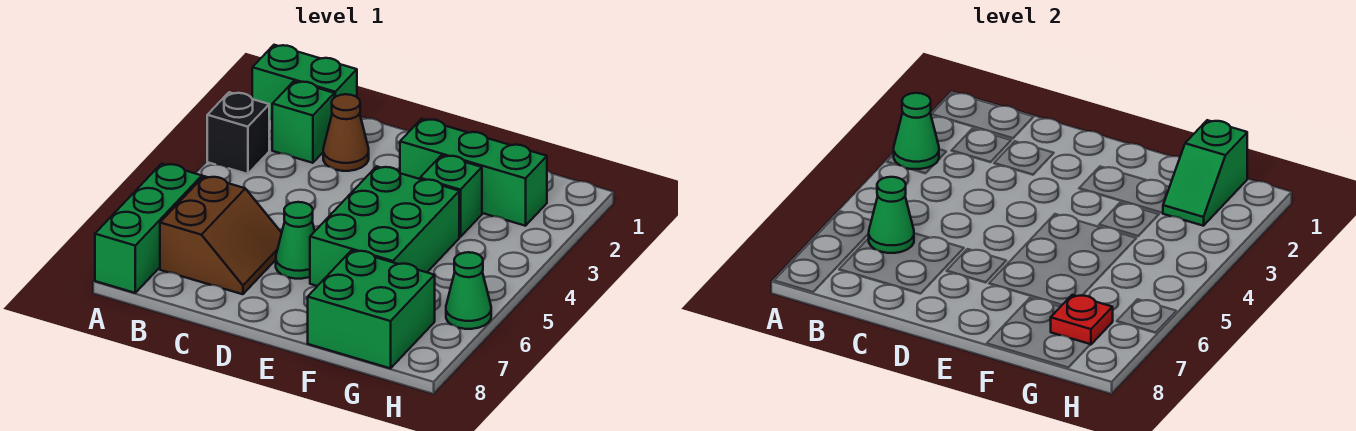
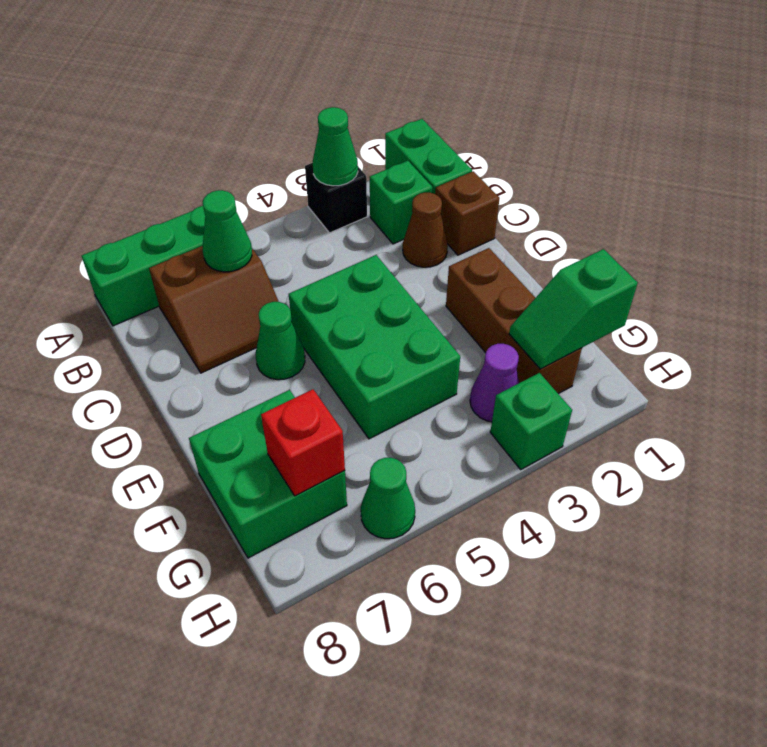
none -> brown 1x1 brick [435,171,500,255]
green 1x3 brick [400,119,547,226] -> brown 1x3 brick [446,248,582,394]
green 2x3 brick [310,166,459,286] -> green 2x3 brick turned to [289,255,460,439]
green 1x1 brick [420,155,482,237] -> green 1x1 brick moved to [490,373,572,469]
none -> purple 1x1 cone [470,344,519,422]
red 1x1 plate [1051,295,1113,345] -> red 1x1 brick [261,389,345,496]

